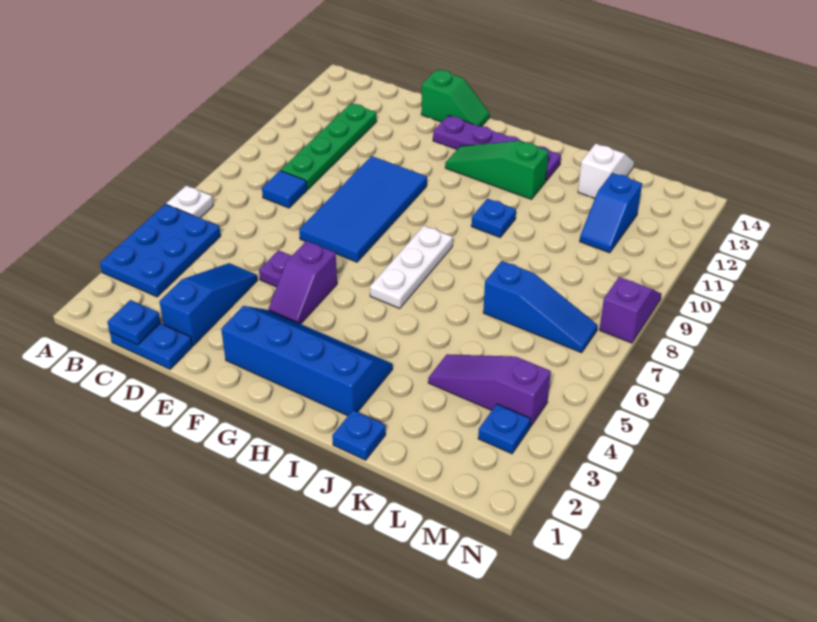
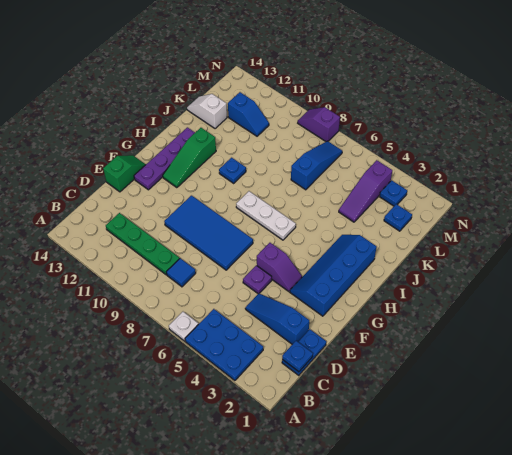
blue 1x1 plate [332,410,386,460] -> blue 1x1 plate moved to [384,204,412,231]

